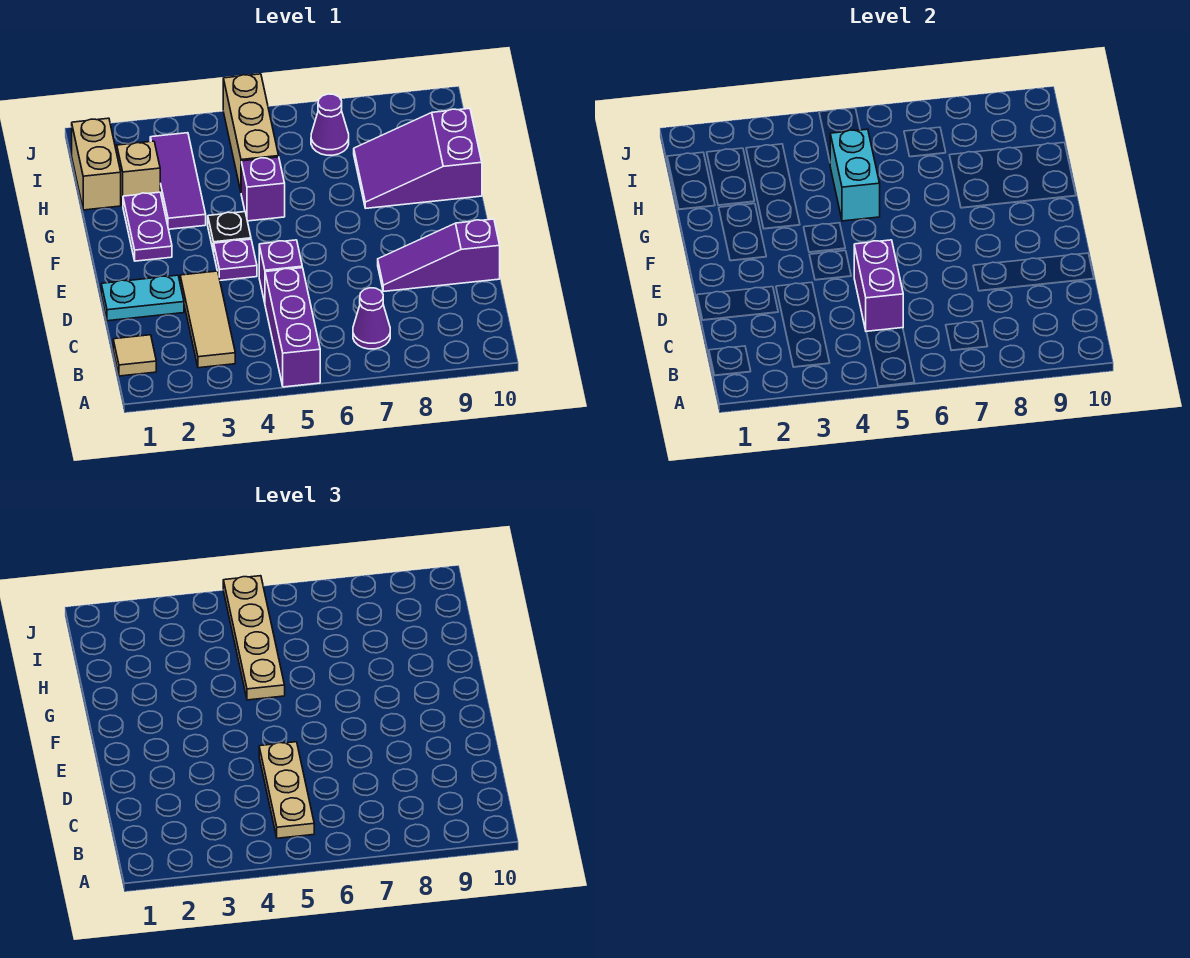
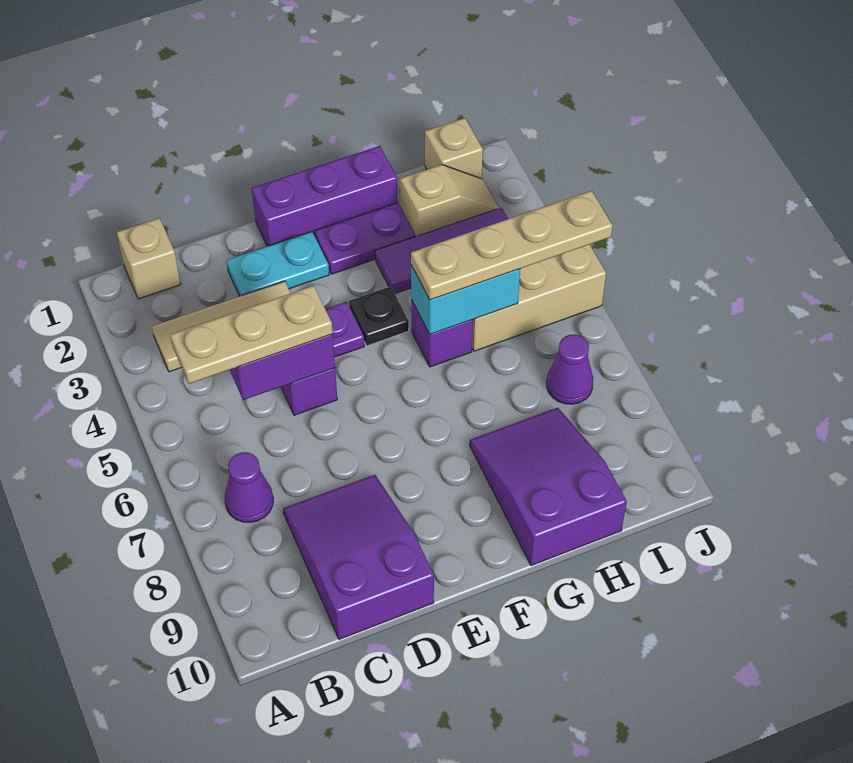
purple 1x3 brick [265,268,320,387] -> purple 1x3 brick moved to [252,146,398,246]
tan 1x1 tile [113,335,156,376] -> tan 1x1 brick [117,218,181,299]
cyan 1x2 plate [101,275,184,321] -> cyan 1x2 plate turned to [226,232,329,296]
purple 1x3 slope [378,219,500,291] -> purple 2x3 slope [283,475,434,639]
tan 1x2 brick [72,118,121,210] -> tan 1x1 brick [425,118,483,178]

